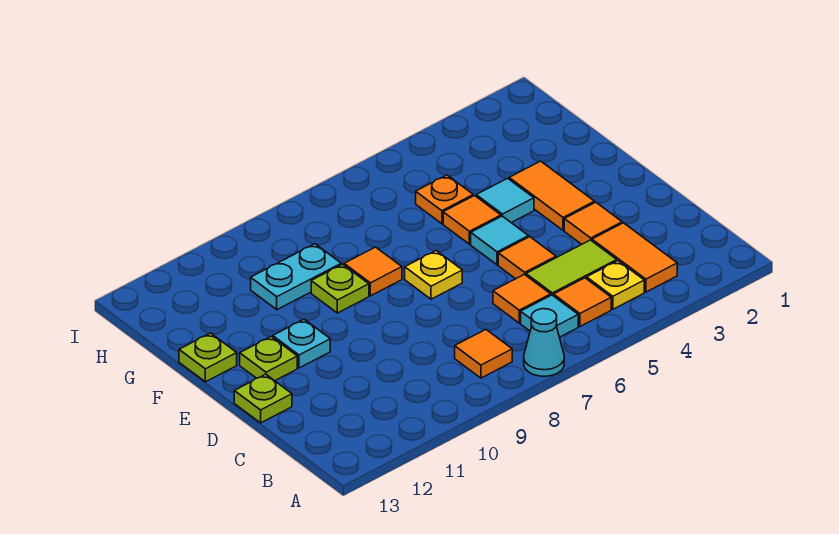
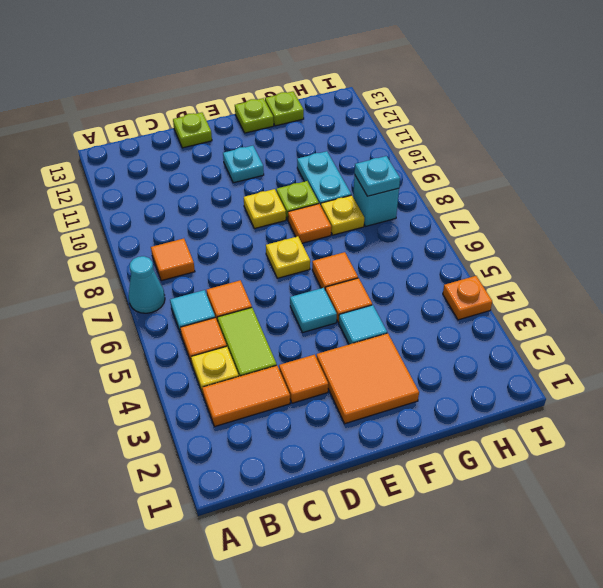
orange 1x1 tile [498,237,556,279] -> orange 1x1 tile moved to [312,252,358,289]
orange 1x2 tile [509,161,595,230] -> orange 2x2 tile [317,333,419,424]
none -> yellow 1x1 plate [244,189,286,229]
lime 1x1 plate [240,337,297,381] -> lime 1x1 plate moved to [265,91,304,126]
orange 1x1 plate [416,175,473,224] -> orange 1x1 plate moved to [443,276,492,320]
none -> yellow 1x1 plate [321,195,364,235]
none -> cyan 1x1 brick [353,176,399,226]
none -> cyan 1x1 plate [355,156,400,196]

